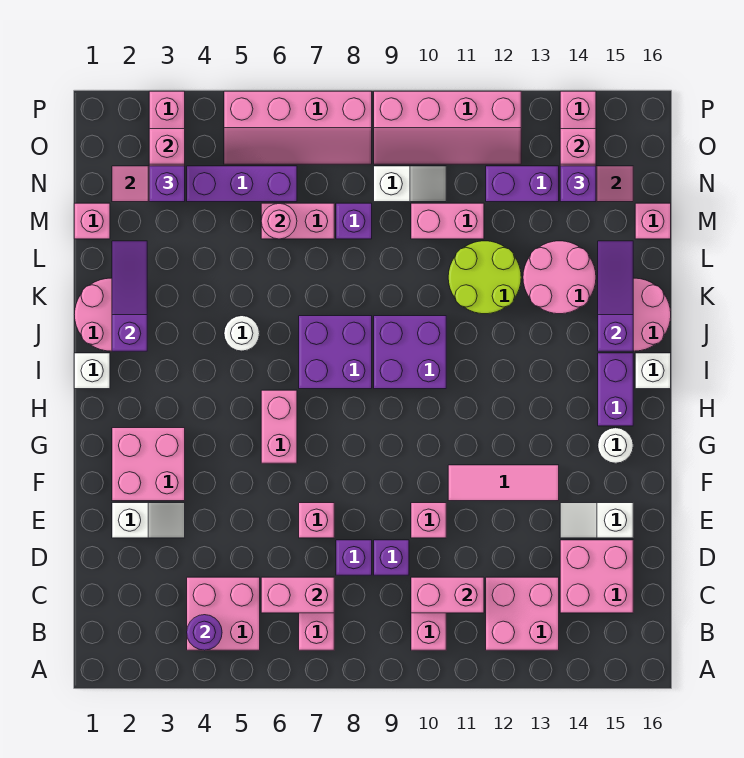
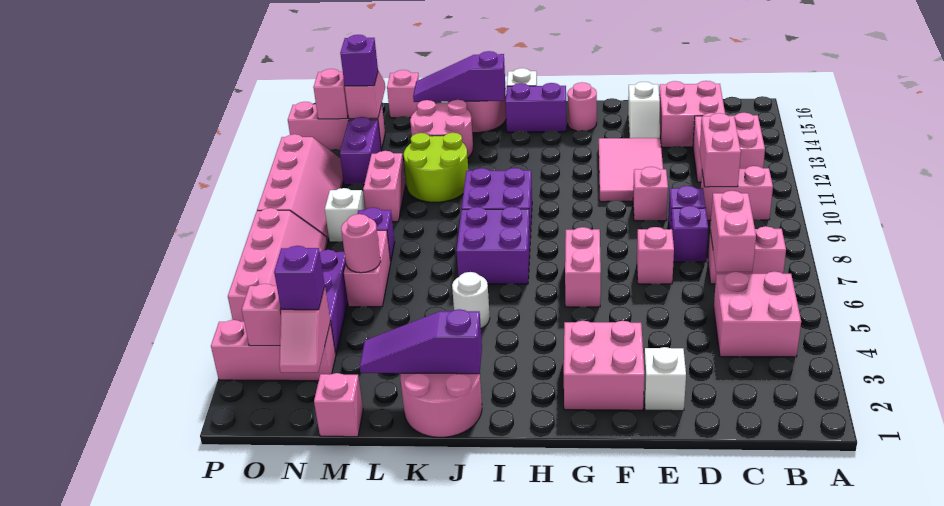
purple 1x1 round brick [187,615,222,650] -> none
pink 1x3 tile [448,465,559,501] -> pink 2x3 tile [599,138,663,202]
pink 1x2 brick [261,390,297,463] -> pink 1x2 brick turned to [565,227,601,307]
white 1x1 round brick [598,428,633,463] -> pink 1x1 round brick [567,82,597,131]
white 1x1 brick [74,353,110,389] -> none

